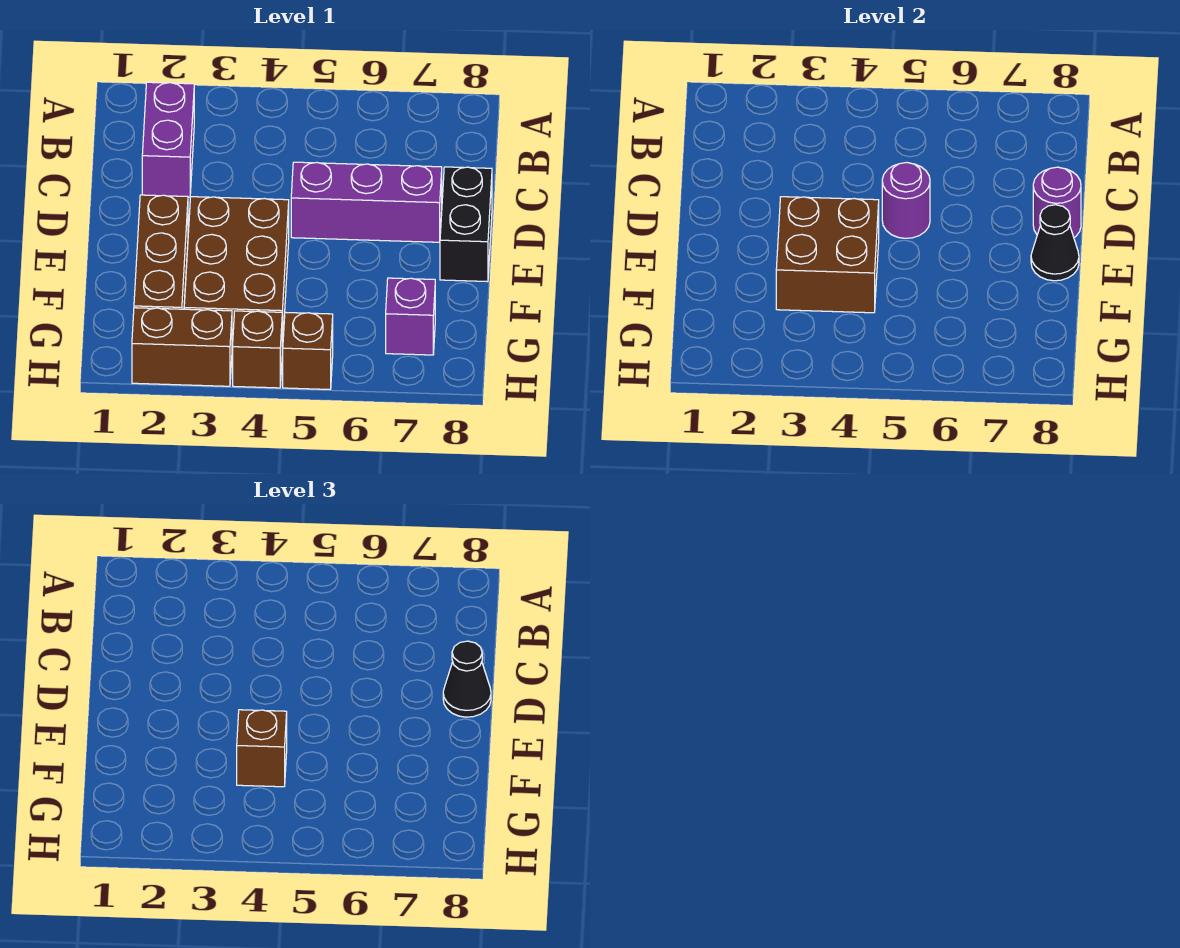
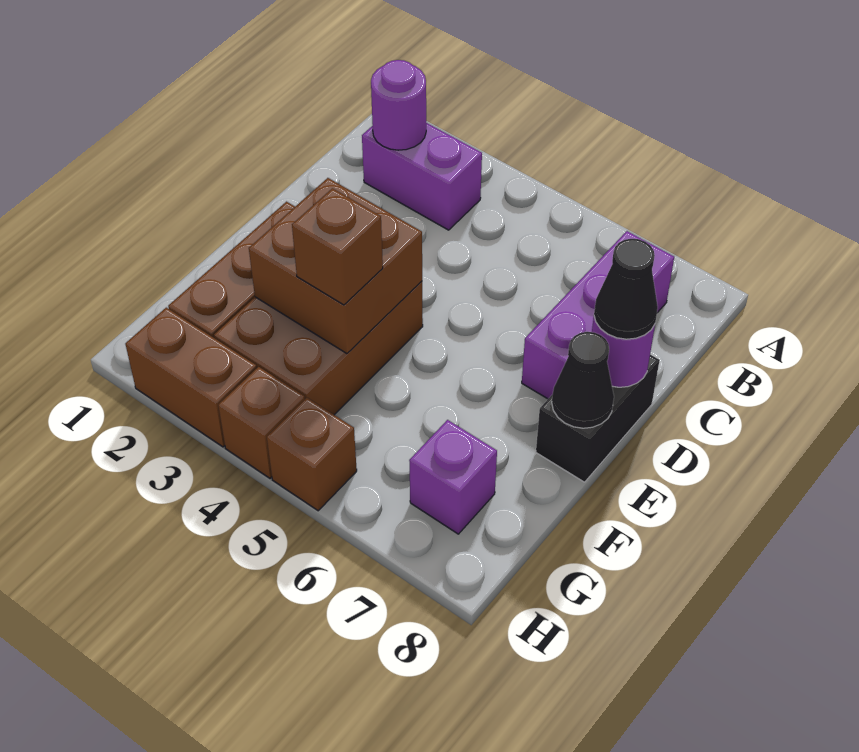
purple 1x2 brick [142,82,194,197] -> purple 1x2 brick turned to [362,123,482,230]
purple 1x3 brick [291,162,442,242] -> purple 1x3 brick turned to [522,231,674,399]
purple 1x1 round brick [882,162,930,238] -> purple 1x1 round brick moved to [371,60,426,150]

